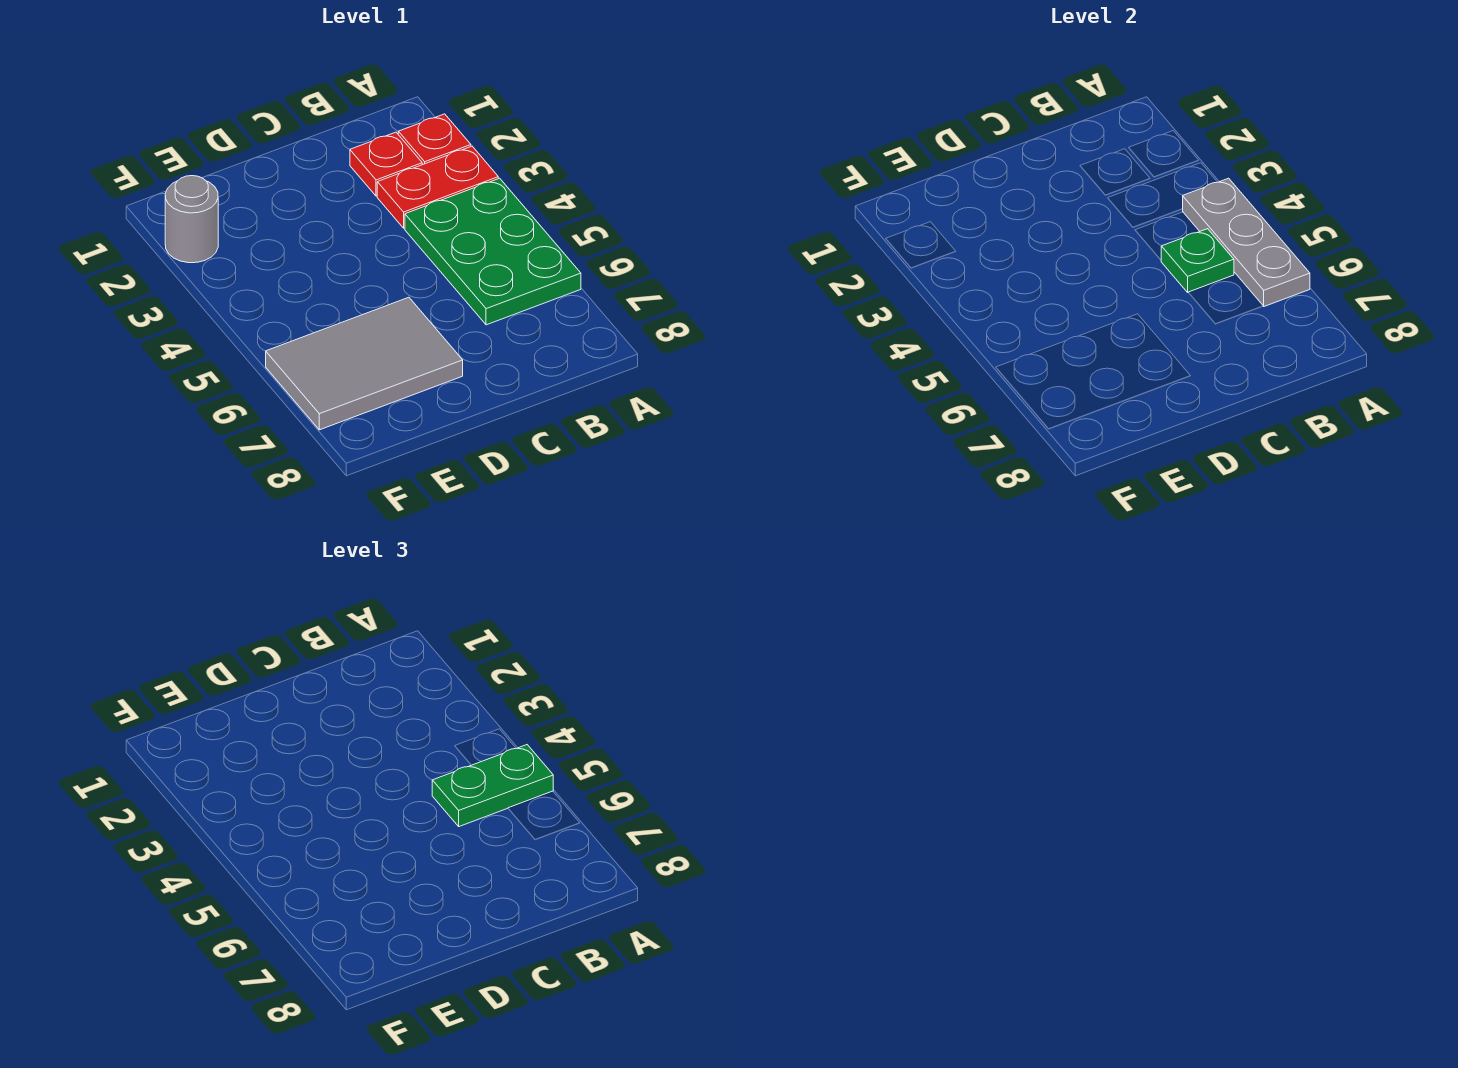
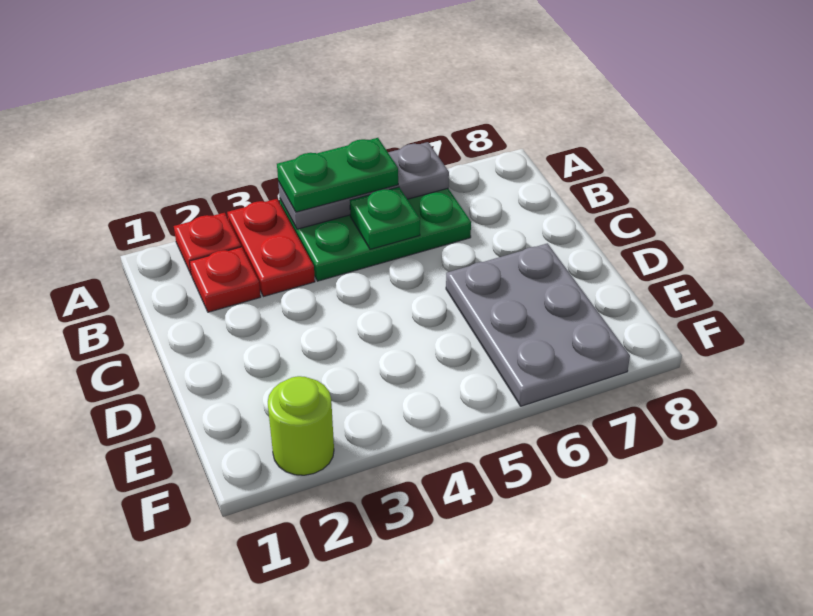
green 1x2 plate [432,745,553,826] -> green 1x2 plate turned to [277,138,398,212]
grey 2x3 tile [266,297,463,430] -> grey 2x3 plate [446,243,630,406]
grey 1x1 round brick [165,176,218,263] -> lime 1x1 round brick [268,376,334,475]

